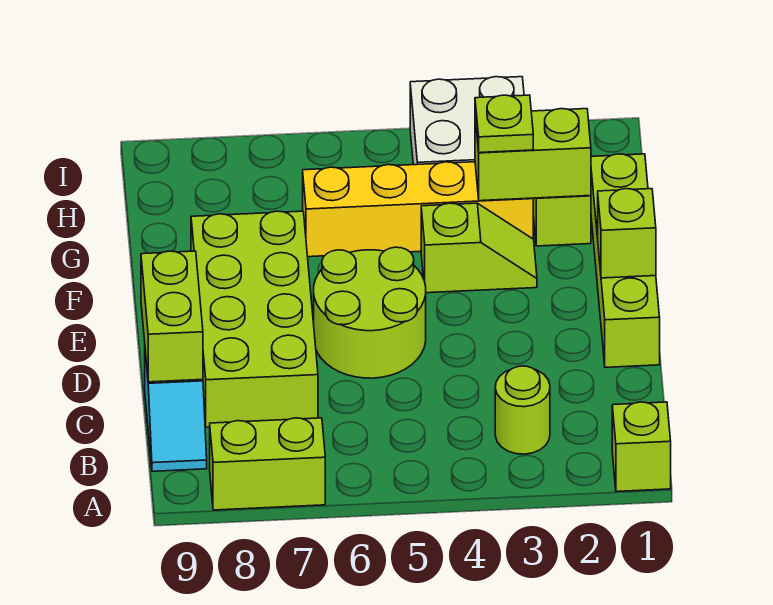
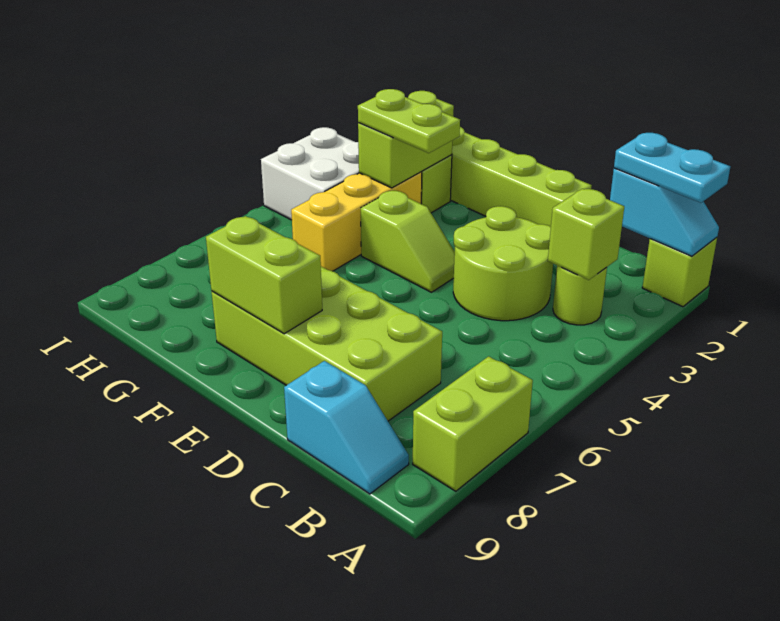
none -> cyan 1x2 slope [610,168,719,256]
none -> cyan 1x2 plate [614,133,730,203]
lime 1x2 brick [141,251,203,382] -> lime 1x2 brick moved to [206,216,322,334]
lime 2x2 round brick [314,247,426,378] -> lime 2x2 round brick moved to [453,206,553,321]
lime 1x1 brick [598,189,656,278] -> lime 1x1 brick moved to [548,189,624,280]
lime 1x2 slope [421,203,537,293] -> lime 1x2 slope turned to [361,191,455,292]
yellow 1x4 brick [303,162,533,257] -> yellow 1x3 brick [291,172,422,271]
lime 1x1 plate [475,95,533,153] -> lime 1x2 plate [358,89,460,153]

